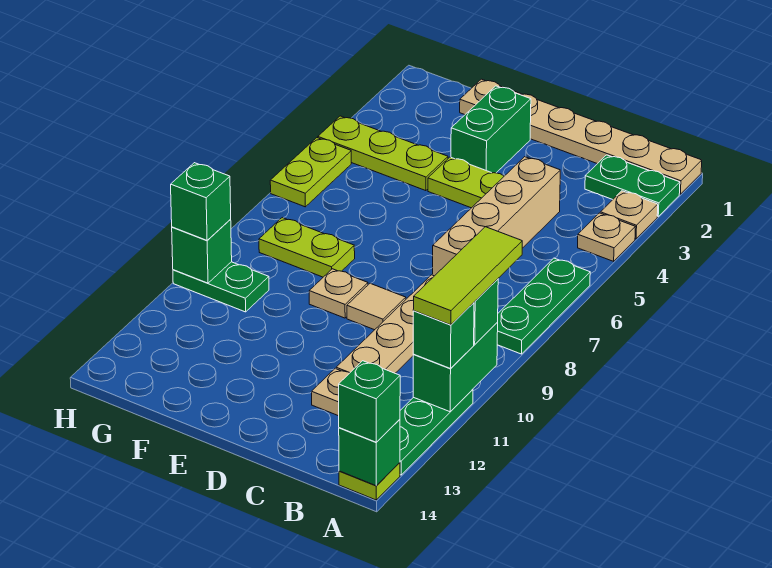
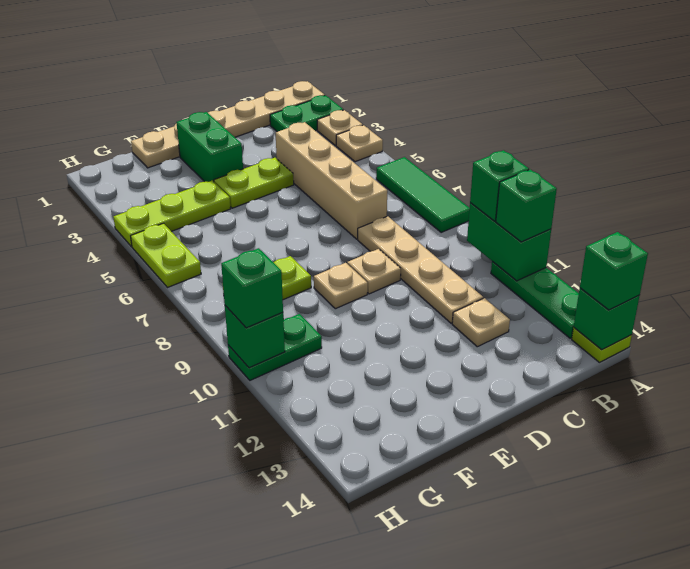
green 1x3 plate [497,258,590,354] -> green 1x3 tile [376,157,470,232]
lime 1x3 tile [413,227,522,325] -> none
tan 1x1 tile [347,284,406,330] -> tan 1x1 plate [347,249,401,294]

